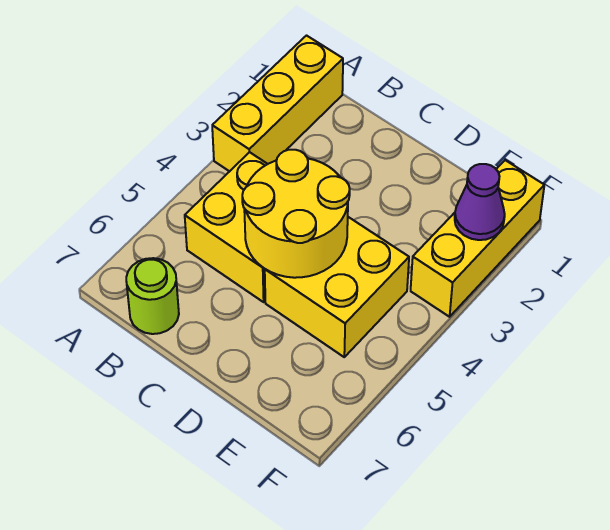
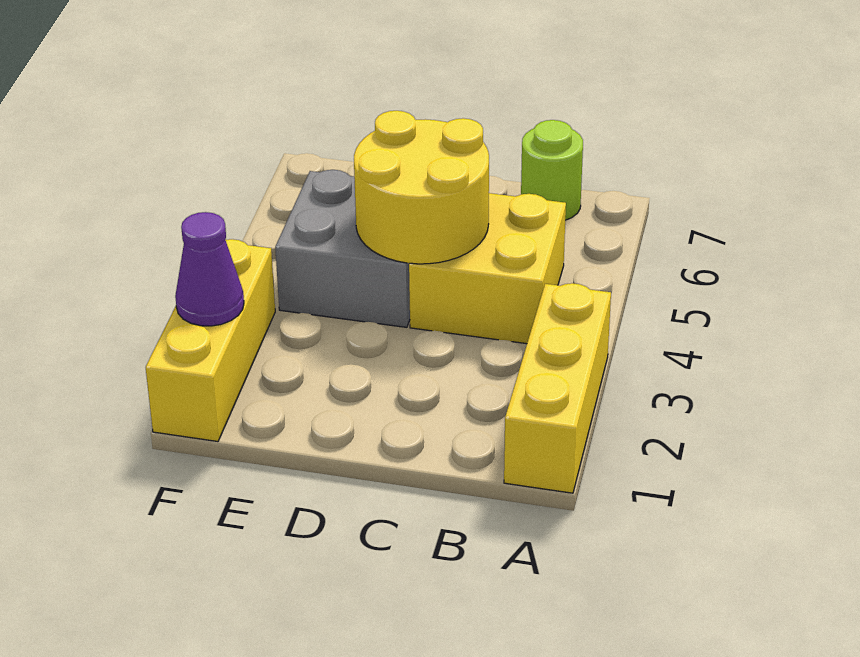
yellow 2x2 brick [265,217,409,357] -> grey 2x2 brick [275,170,410,327]

